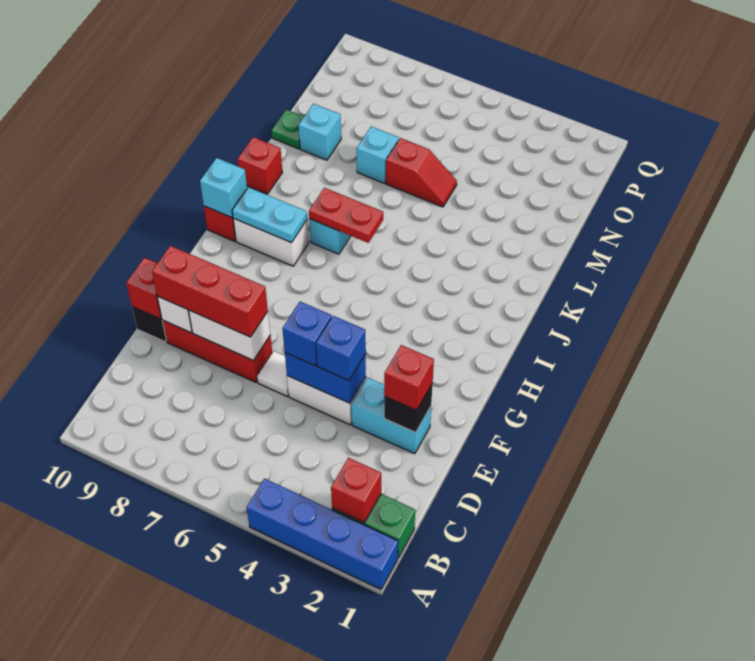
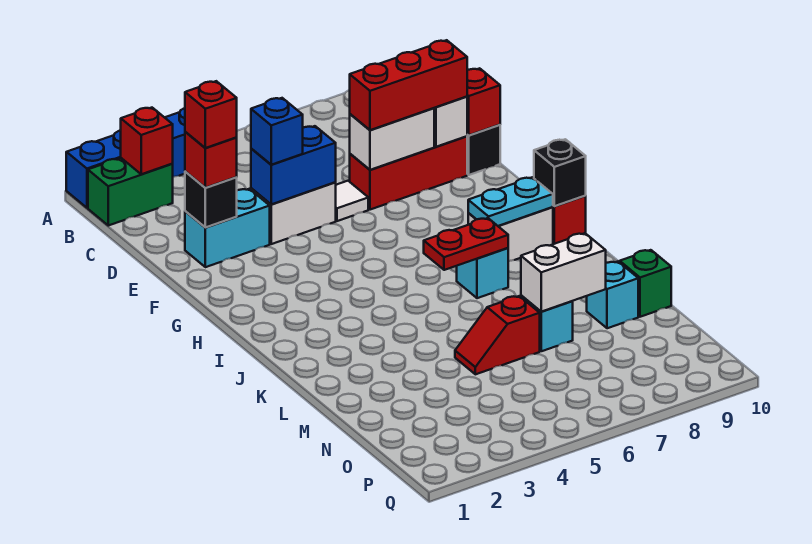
blue 1x1 brick [282,302,332,366] -> none
cyan 1x1 brick [200,158,247,217] -> black 1x1 brick [534,139,586,206]
red 1x1 brick [238,137,282,194] -> red 1x1 brick moved to [185,81,237,148]
none -> white 1x2 brick [521,233,606,312]
green 1x1 plate [271,110,304,149] -> green 1x1 brick [620,250,671,317]

